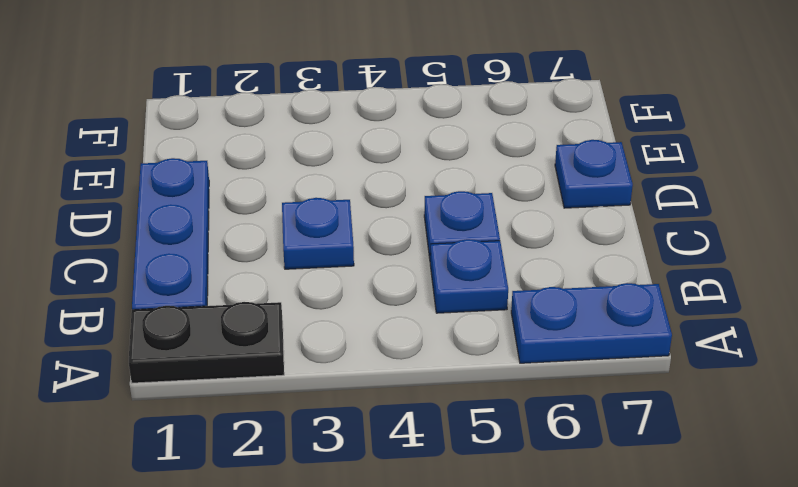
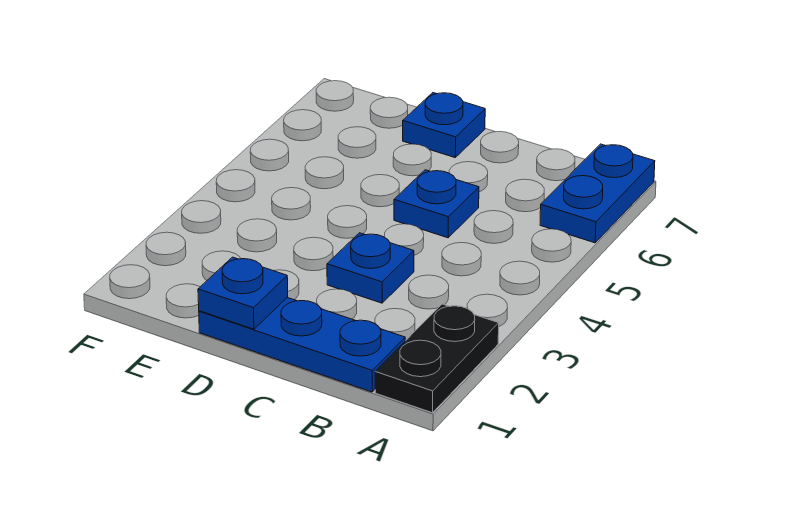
blue 1x1 plate [430,239,508,313] -> blue 1x1 plate moved to [198,257,288,329]

